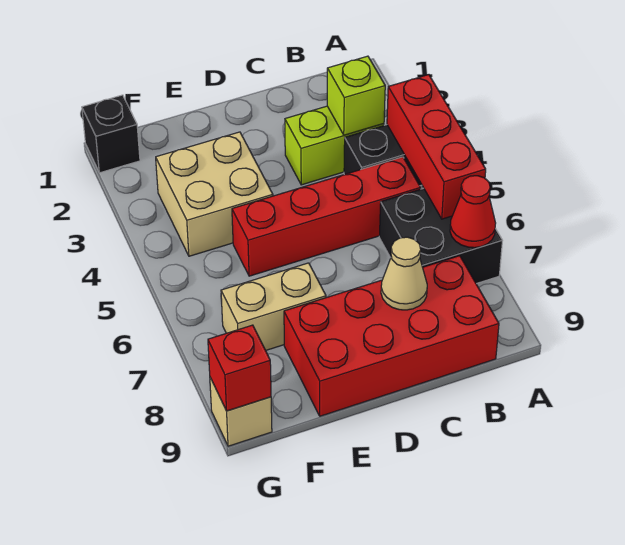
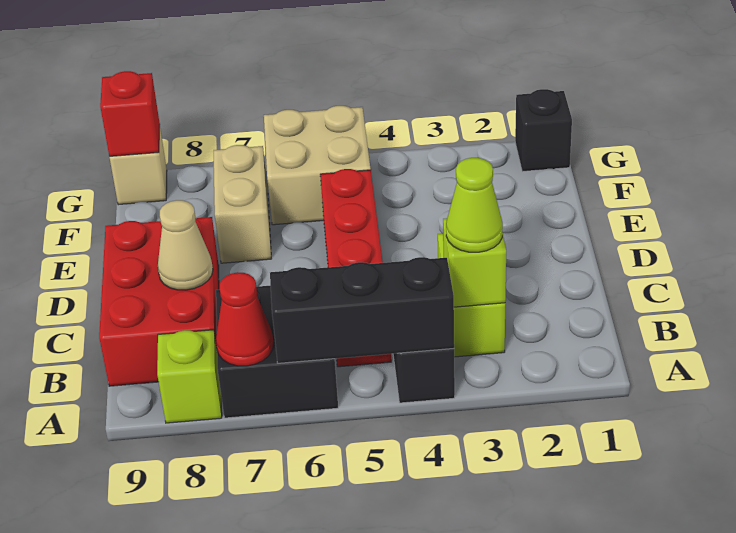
red 1x3 brick [387,75,486,219] -> black 1x3 brick [270,257,454,363]
none -> lime 1x1 brick [157,330,222,423]
none -> lime 1x1 cone [446,158,503,252]
red 2x4 brick [284,256,499,416] -> red 2x3 brick [99,217,219,386]
tan 2x2 brick [156,132,273,256] -> tan 2x2 brick moved to [264,106,371,225]

